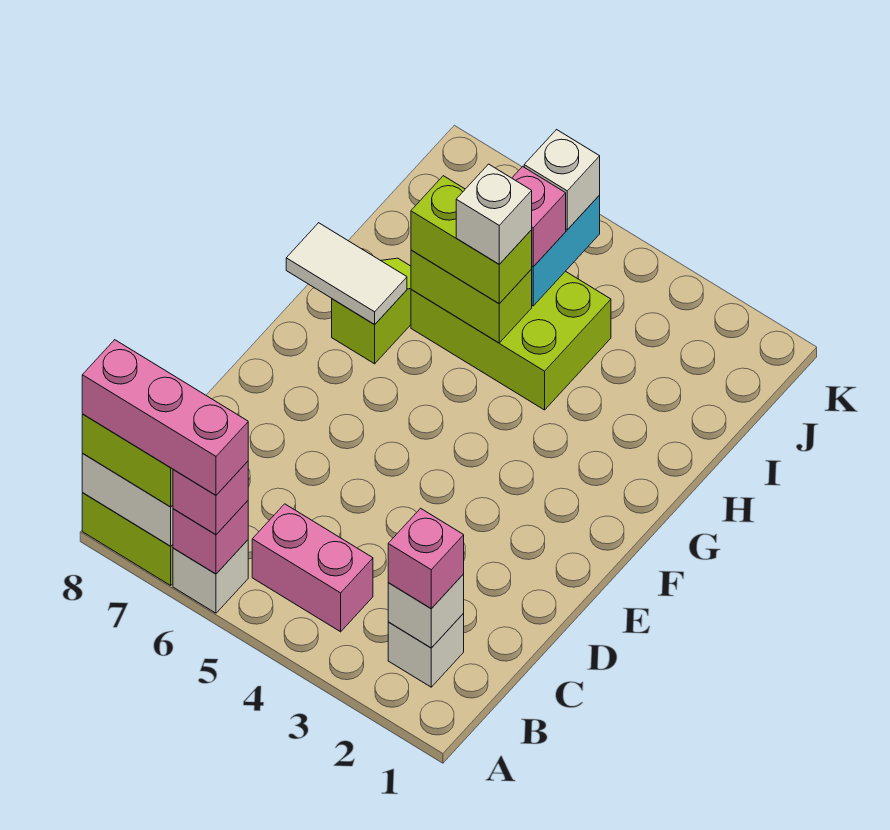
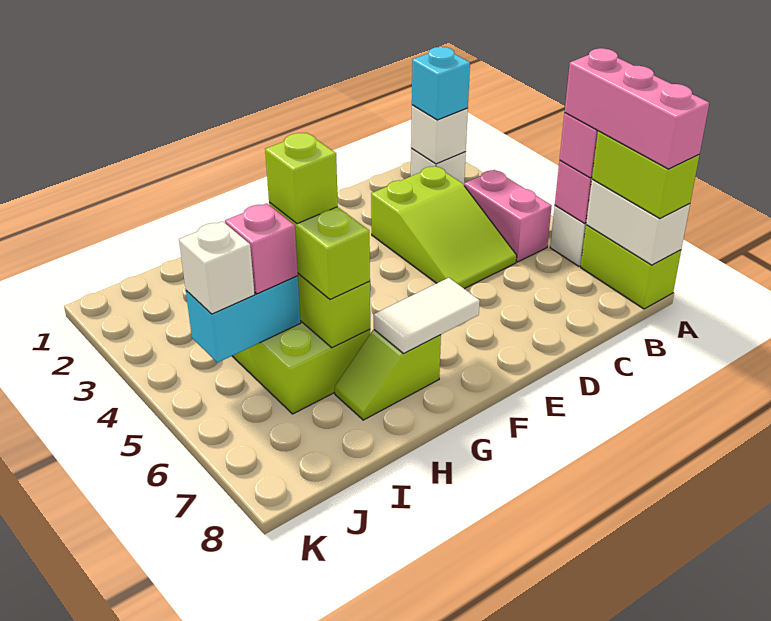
pink 1x1 brick [388,508,464,609] -> cyan 1x1 brick [412,47,470,120]
none -> lime 2x3 slope [371,166,517,289]
white 1x2 tile [286,223,407,325] -> white 1x2 tile turned to [374,278,480,354]
white 1x1 brick [456,164,532,264] -> lime 1x1 brick [265,133,338,224]

